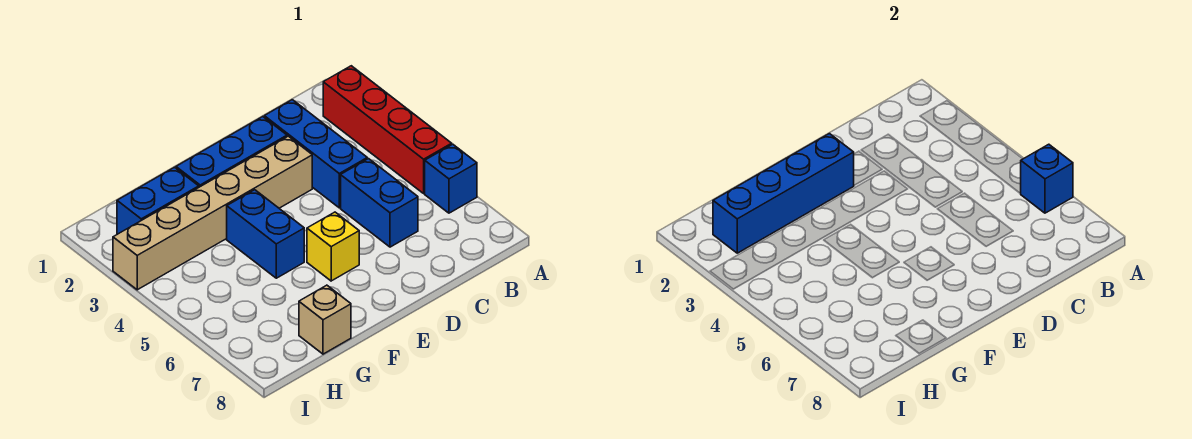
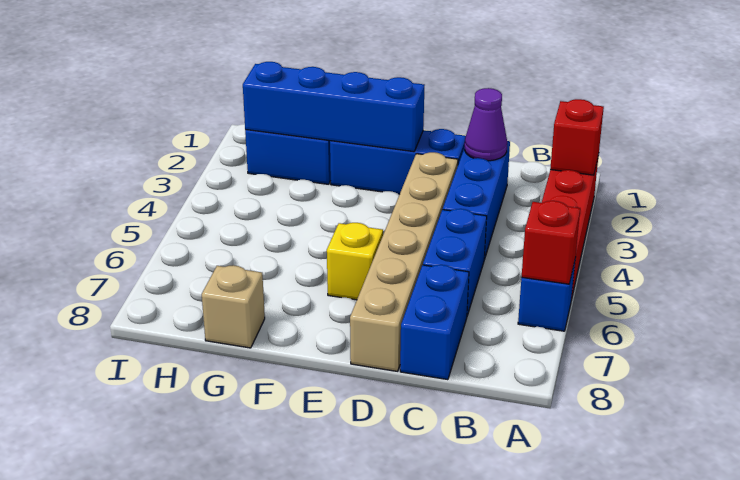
none -> red 1x1 brick [550,99,604,175]
blue 1x1 brick [1020,144,1073,213] -> red 1x1 brick [522,201,580,284]
none -> purple 1x1 cone [465,88,507,161]
tan 1x6 brick [113,136,312,290] -> tan 1x6 brick turned to [350,152,458,371]
blue 1x2 brick [227,190,304,278] -> blue 1x2 brick moved to [400,265,469,380]

